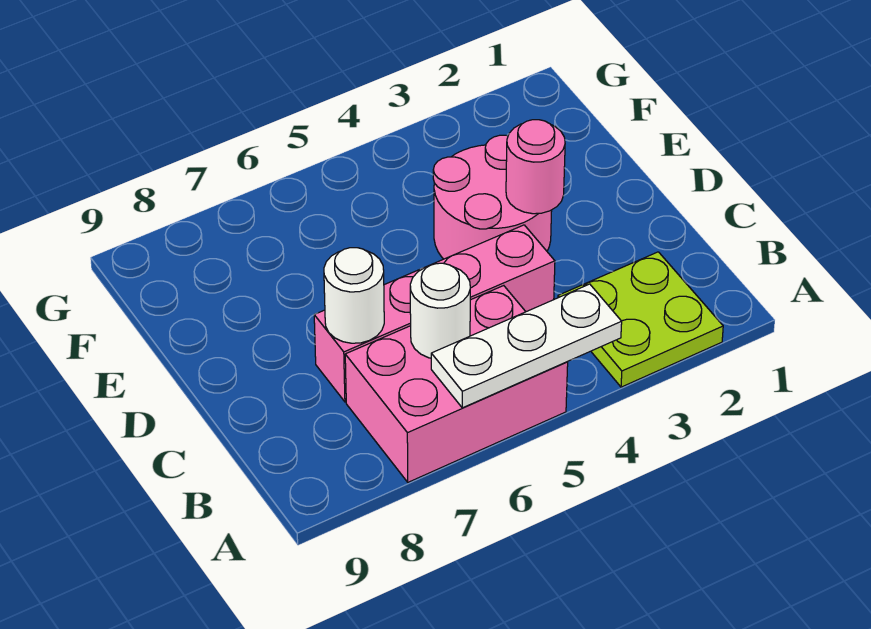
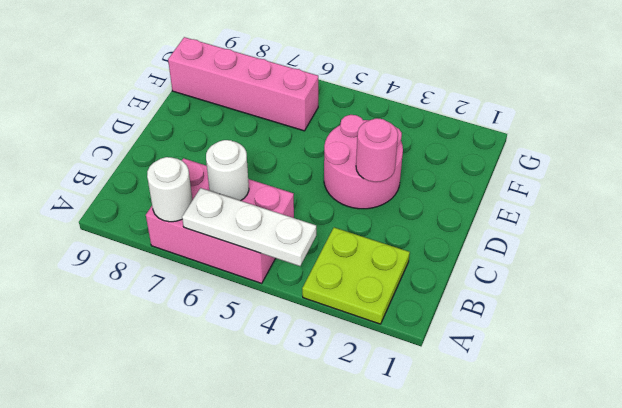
pink 1x4 brick [314,225,555,402] -> pink 1x4 brick moved to [168,37,318,131]
white 1x1 round brick [324,248,384,343] -> white 1x1 round brick moved to [147,157,192,222]

